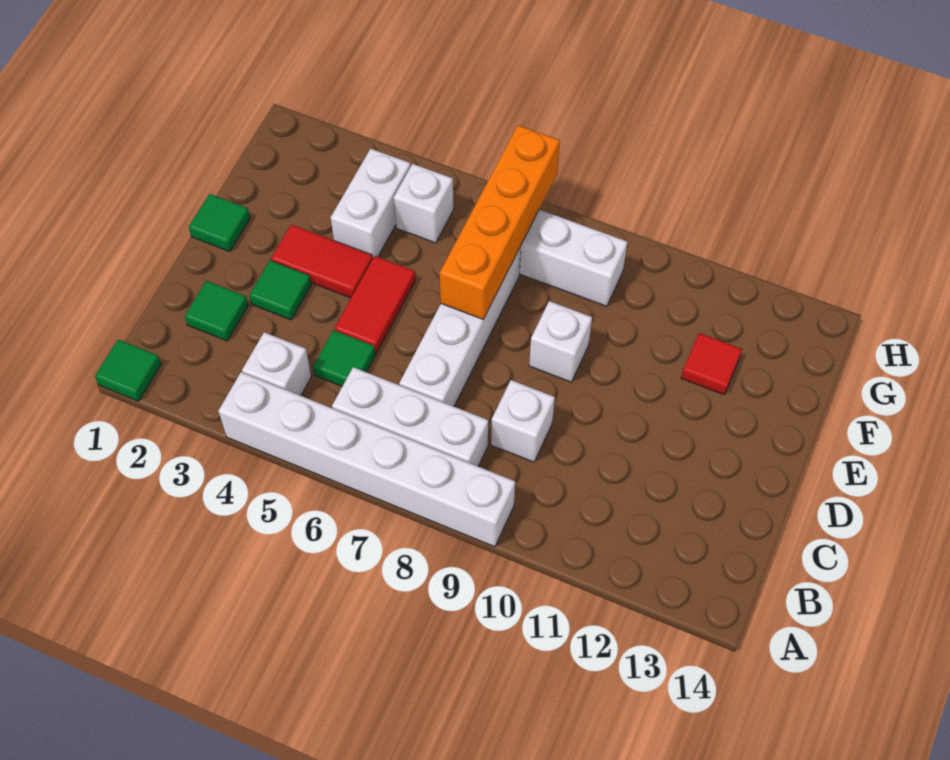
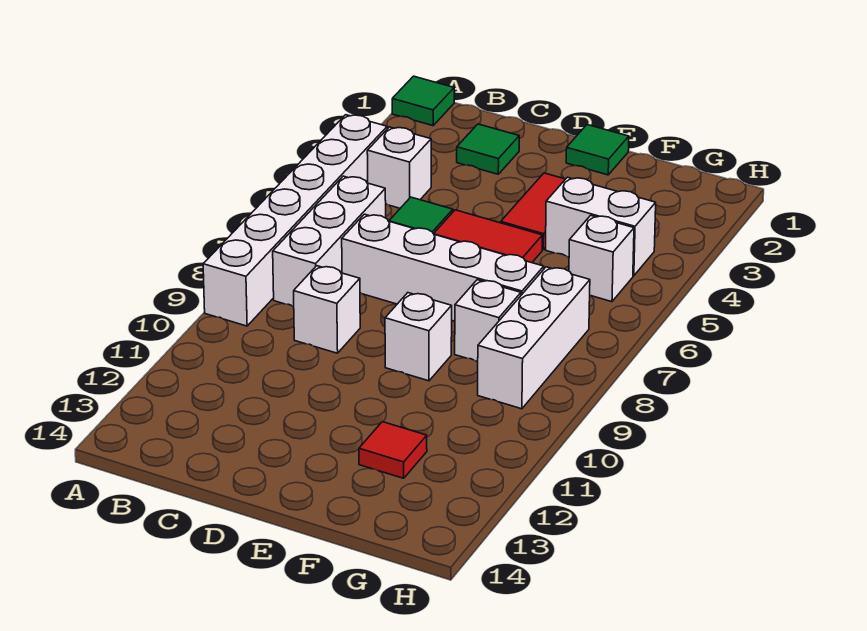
green 1x1 tile [249,260,311,320] -> none
orange 1x4 brick [440,125,560,319] -> none
none -> white 1x1 brick [455,280,521,361]

